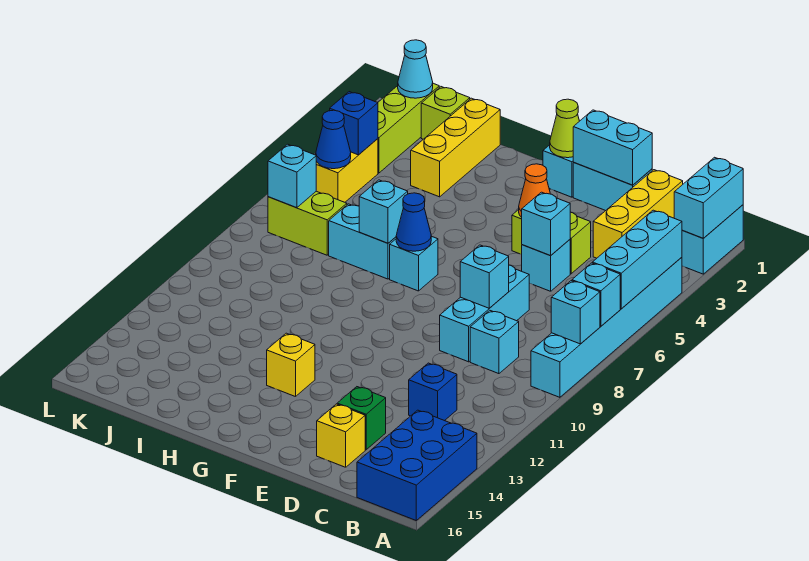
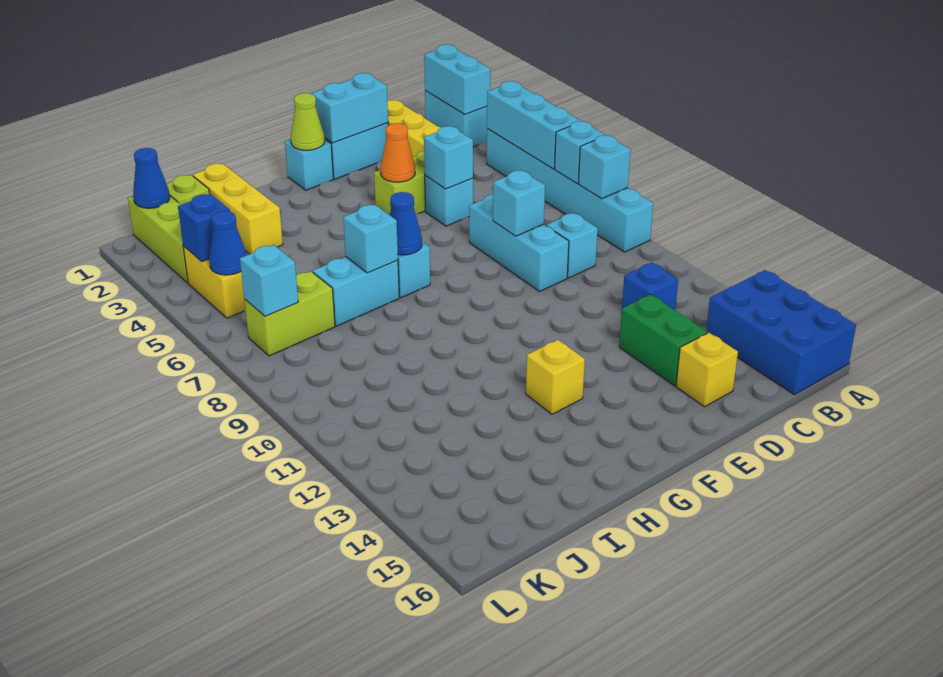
green 1x1 brick [337,387,386,450] -> green 1x2 brick [619,294,707,386]
cyan 1x1 cone [398,40,433,98] -> blue 1x1 cone [133,148,170,208]

